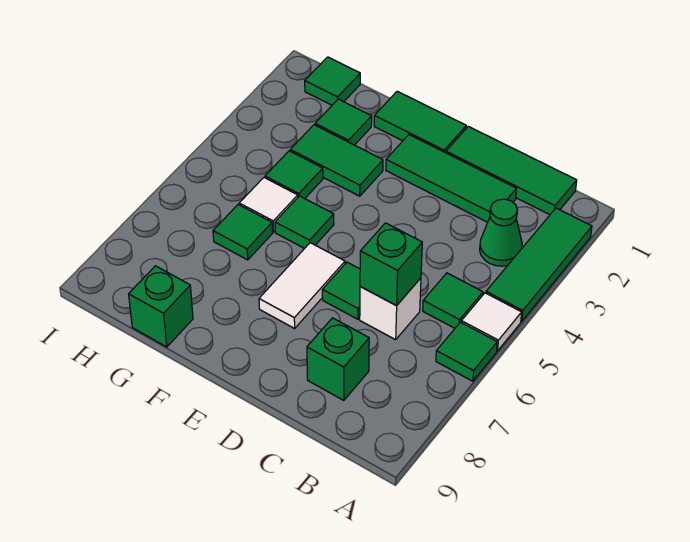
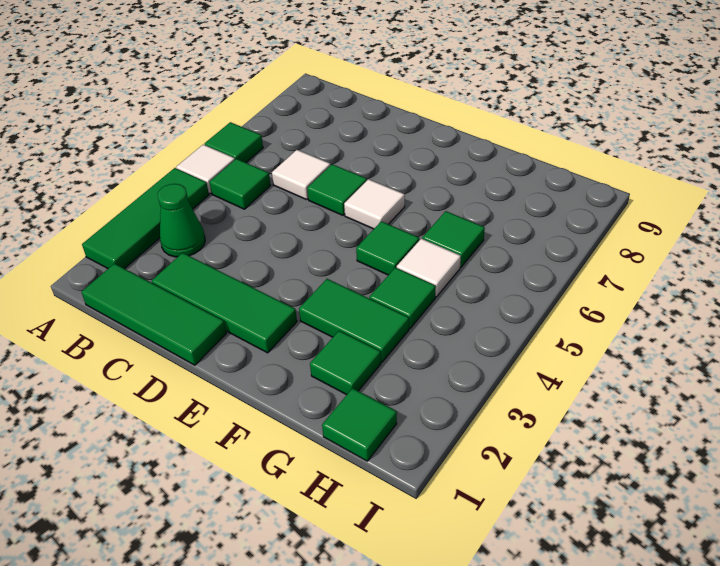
white 1x1 brick [360,278,421,340] -> white 1x1 tile [272,150,330,200]
green 1x1 brick [360,223,422,306] -> none
green 1x1 brick [307,318,369,400] -> none
green 1x2 tile [374,91,466,153] -> none
white 1x2 tile [259,243,345,328] -> white 1x1 tile [344,179,405,229]
green 1x1 brick [129,266,193,347] -> none

